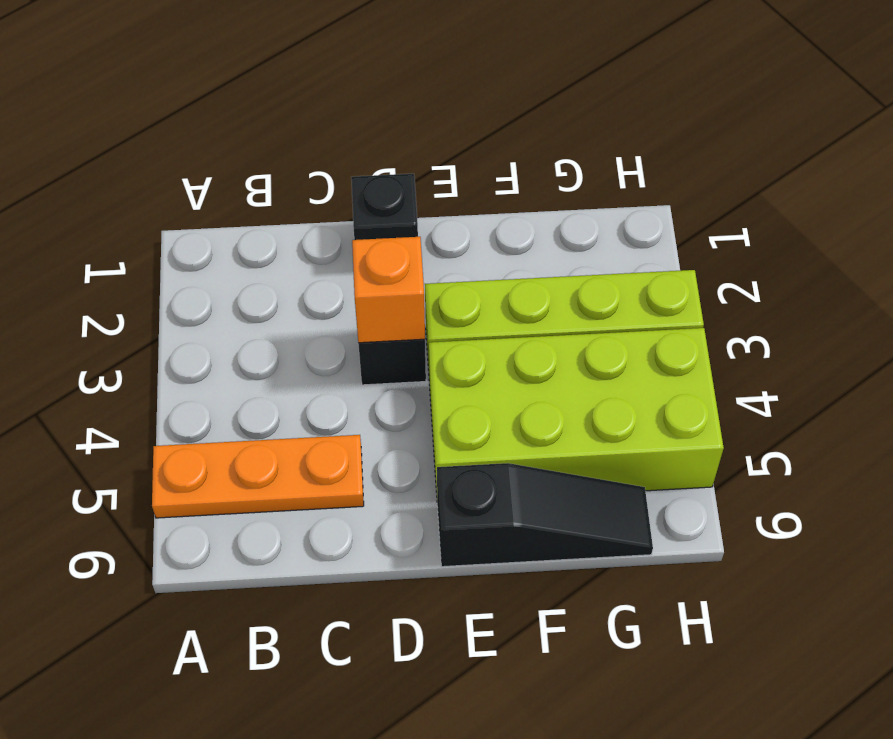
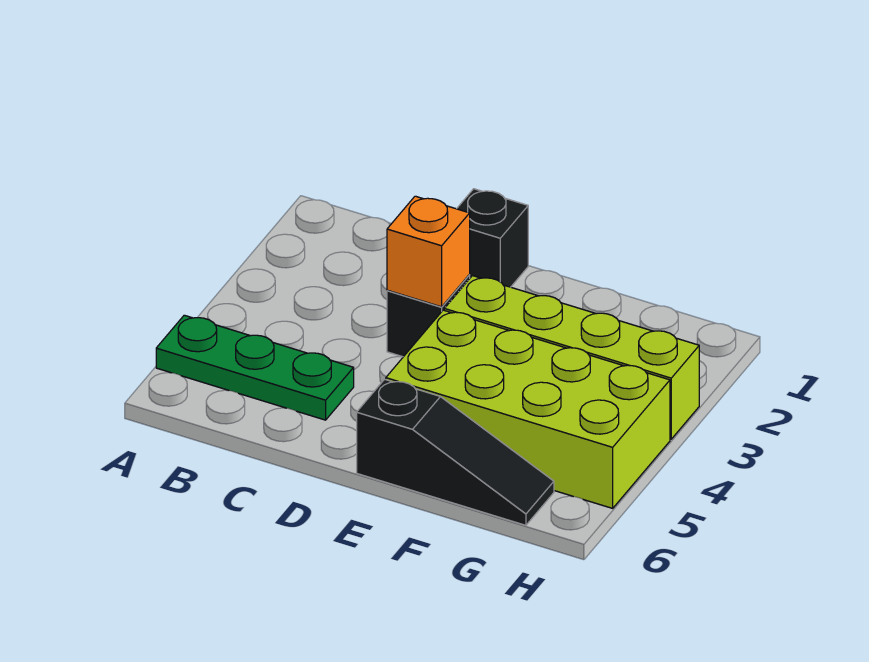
orange 1x3 plate [152,435,364,518] -> green 1x3 plate [156,315,354,420]

